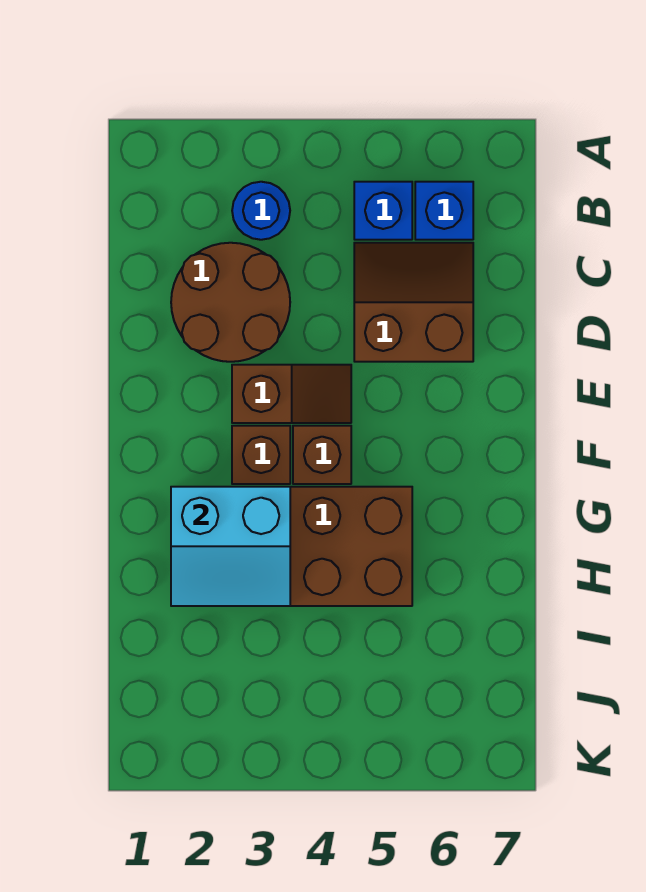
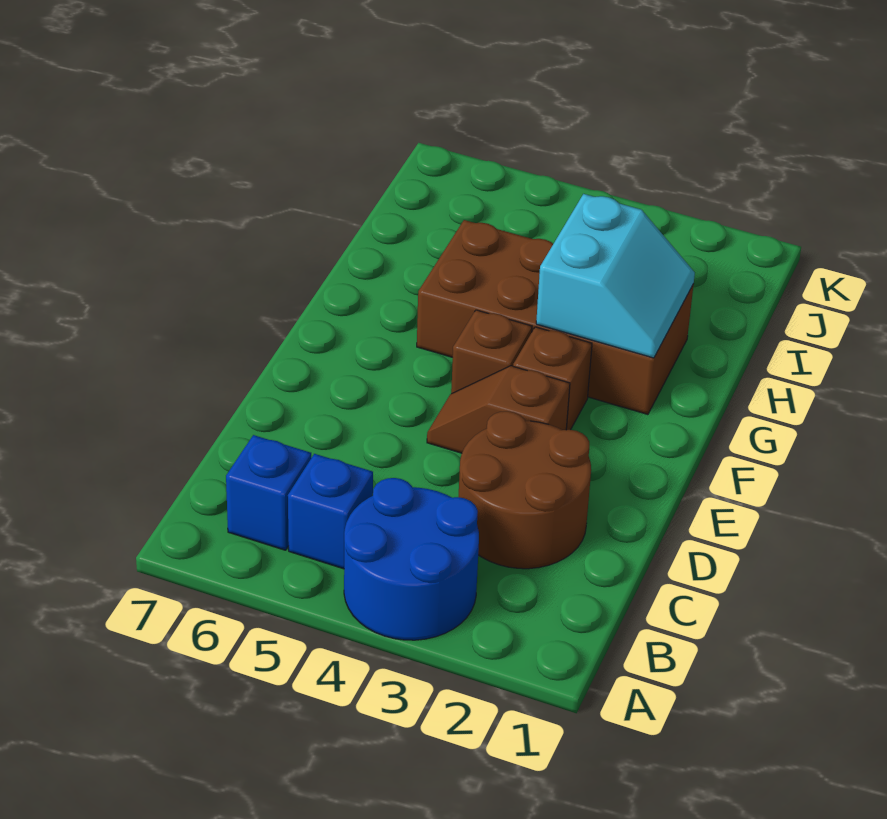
blue 1x1 round brick [232,182,290,240] -> blue 2x2 round brick [344,478,479,640]
brown 2x2 slope [354,243,473,362] -> none
cyan 2x2 slope [171,487,290,606] -> cyan 2x2 slope turned to [536,194,695,358]

